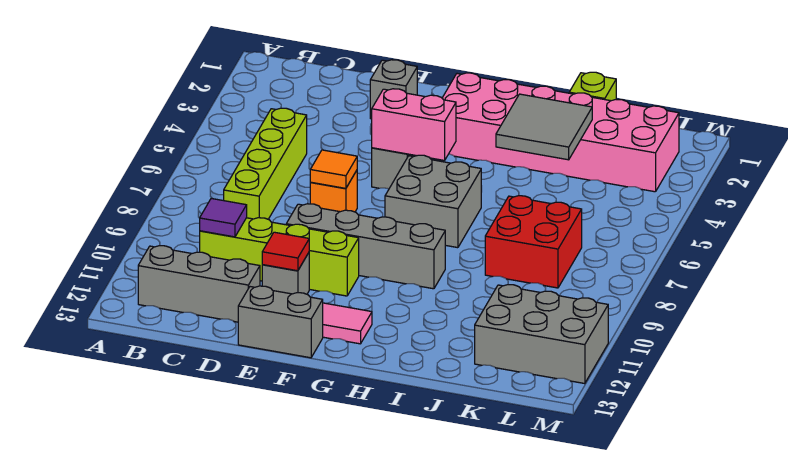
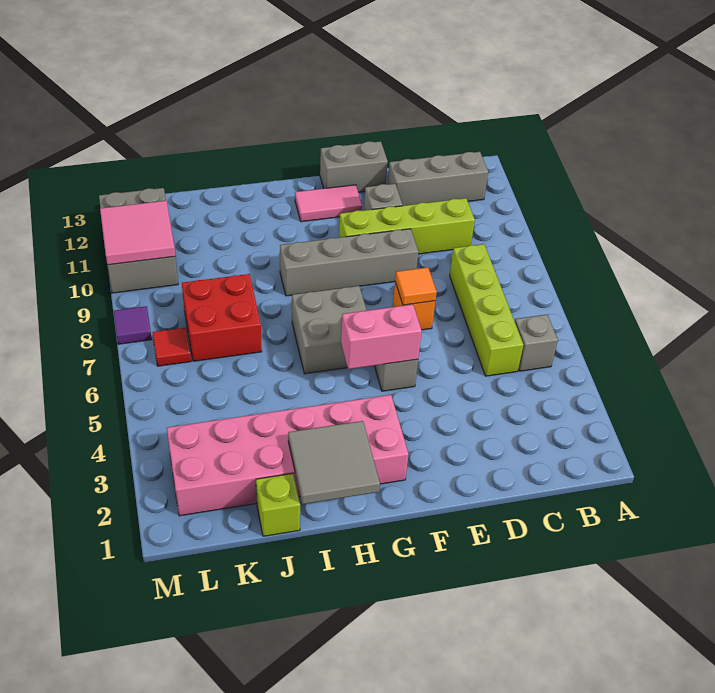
purple 1x1 tile [200,198,247,237] -> purple 1x1 tile moved to [114,306,152,344]
grey 1x1 brick [370,60,417,119] -> grey 1x1 brick moved to [515,314,558,371]
red 1x1 tile [262,232,309,271] -> red 1x1 tile moved to [153,328,191,366]
grey 2x2 tile [496,94,592,160] -> grey 2x2 tile moved to [288,421,380,504]
grey 2x3 brick [475,285,608,384] -> grey 2x3 brick turned to [99,188,178,293]
none -> pink 2x2 tile [100,201,175,265]

